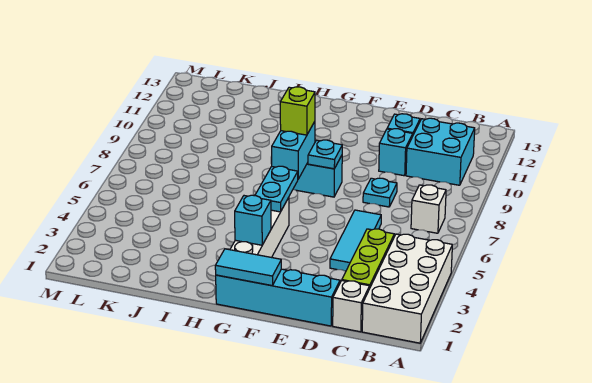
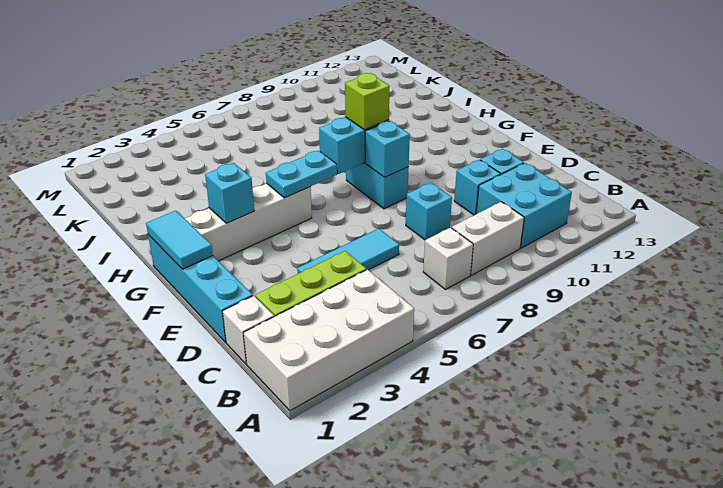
none -> white 1x2 brick [452,202,524,275]
cyan 1x1 plate [363,178,397,207] -> cyan 1x1 brick [406,183,452,240]
cyan 1x1 plate [308,140,342,169] -> cyan 1x1 brick [365,121,410,177]

